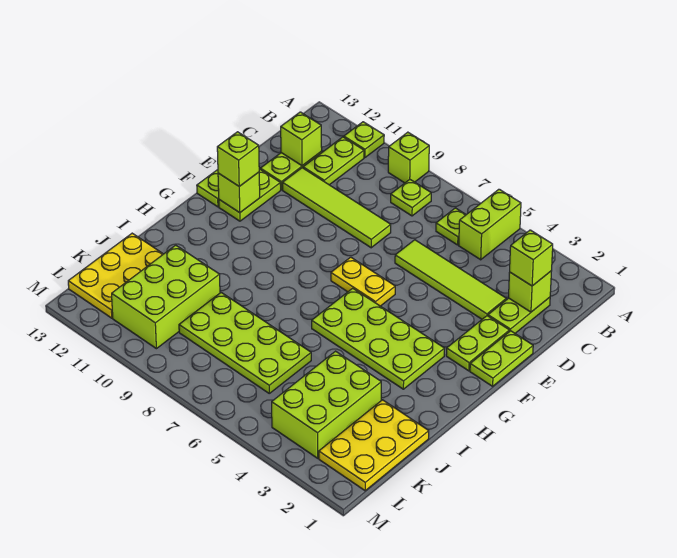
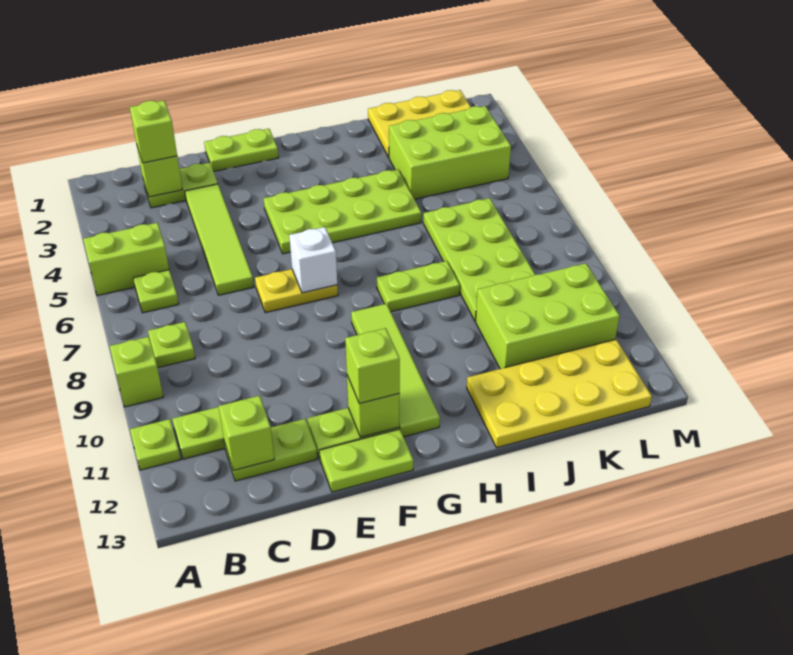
lime 1x4 tile [283,168,391,248] -> lime 1x4 tile moved to [351,304,440,437]
lime 1x2 plate [446,316,509,371] -> lime 1x2 plate moved to [377,261,460,312]
yellow 1x2 plate [331,257,395,306] -> yellow 1x2 plate turned to [255,269,338,313]
none -> white 1x1 brick [289,227,337,293]
lime 2x4 plate [312,288,445,389] -> lime 2x4 plate turned to [263,169,421,254]
yellow 2x3 plate [68,233,163,318] -> yellow 2x4 plate [467,339,652,448]

